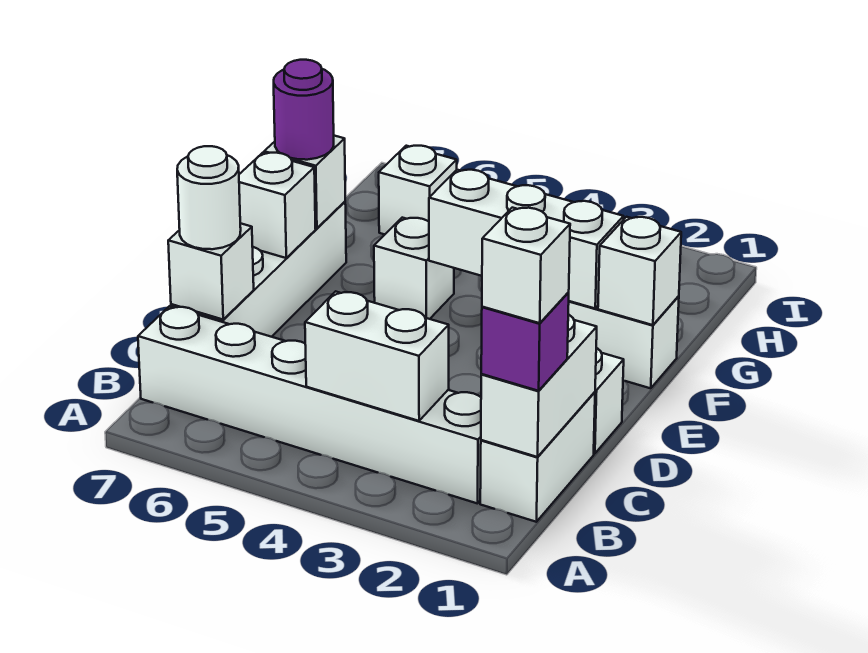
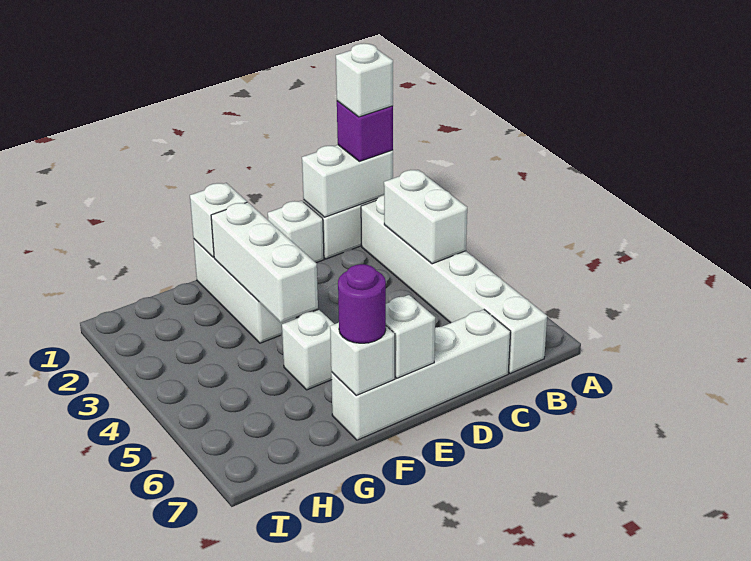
white 1x1 brick [168,223,254,319] -> none
white 1x1 round brick [177,146,241,249] -> none
white 1x1 brick [379,146,457,234] -> none

